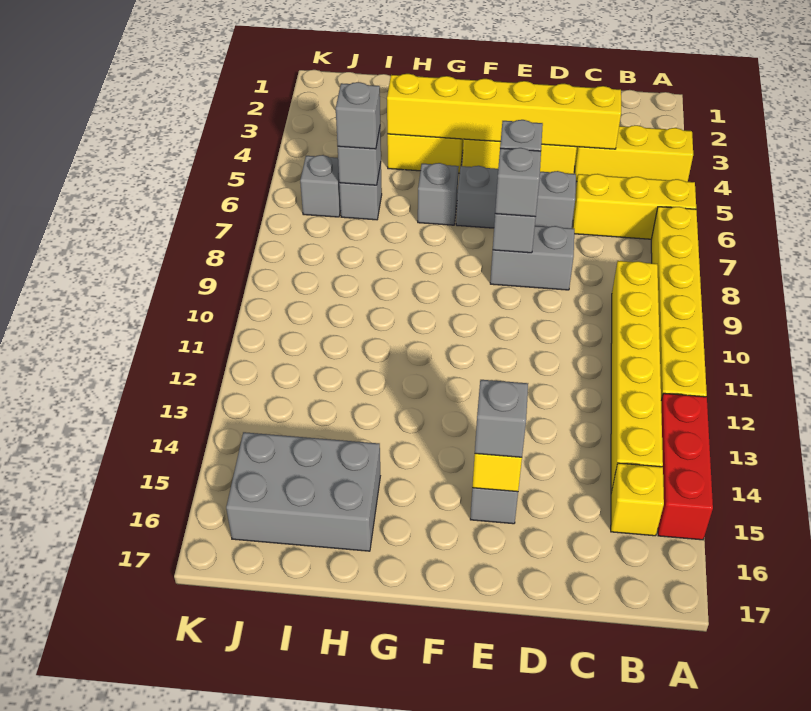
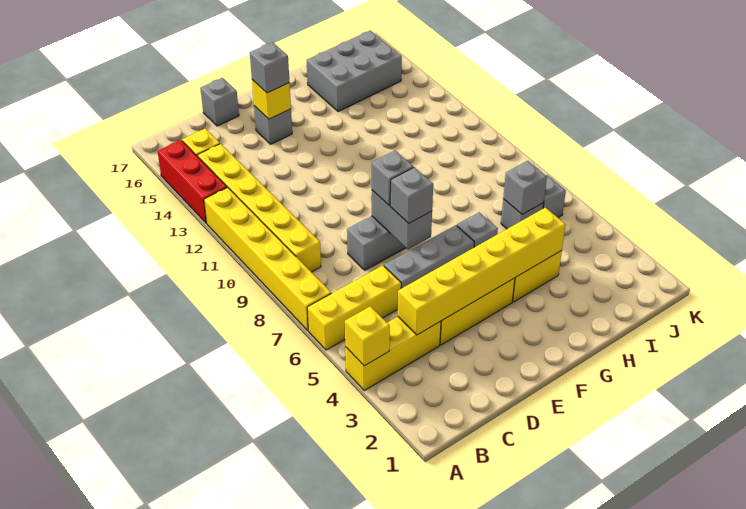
none -> yellow 1x1 brick [345,306,390,366]
grey 1x1 brick [336,82,380,149] -> grey 1x1 brick moved to [200,78,239,126]

